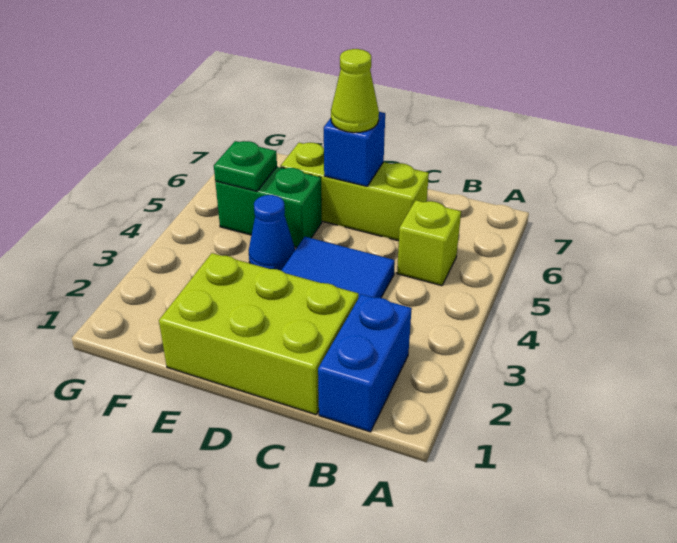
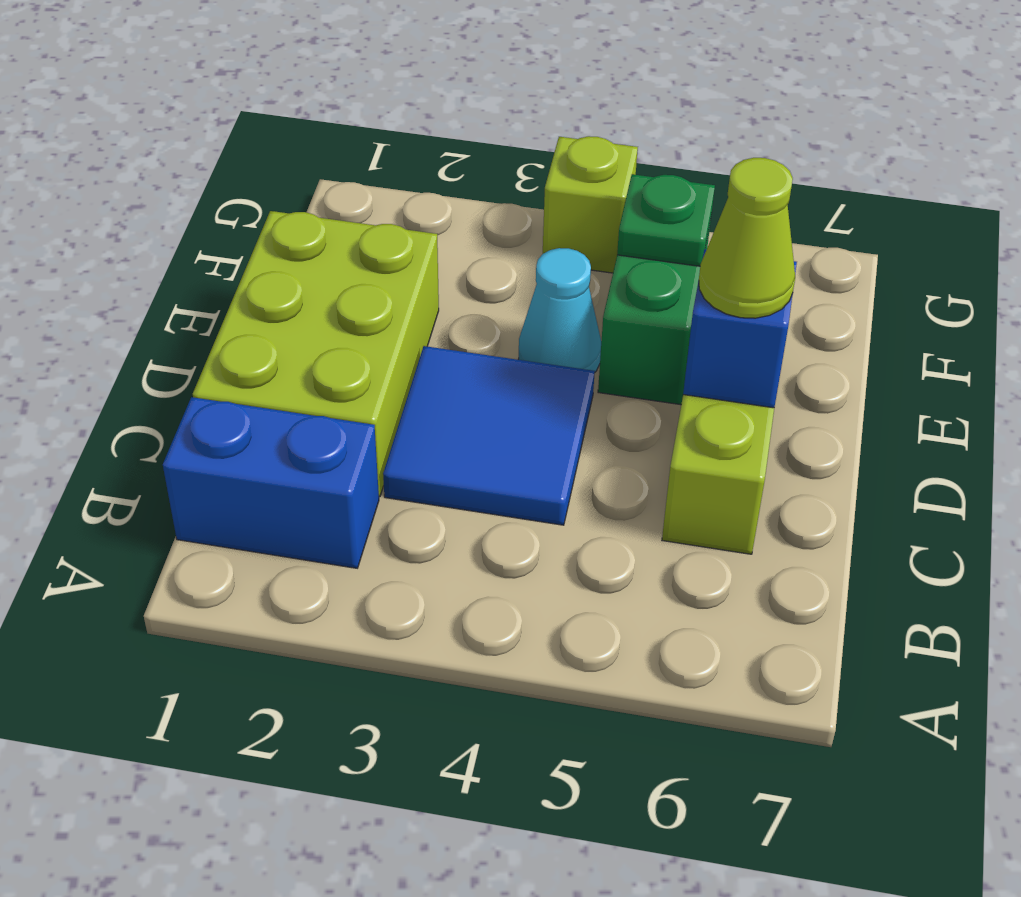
lime 1x1 brick [397,200,461,286] -> lime 1x1 brick moved to [543,136,638,273]
blue 1x1 cone [249,195,295,270] -> cyan 1x1 cone [518,248,601,372]

